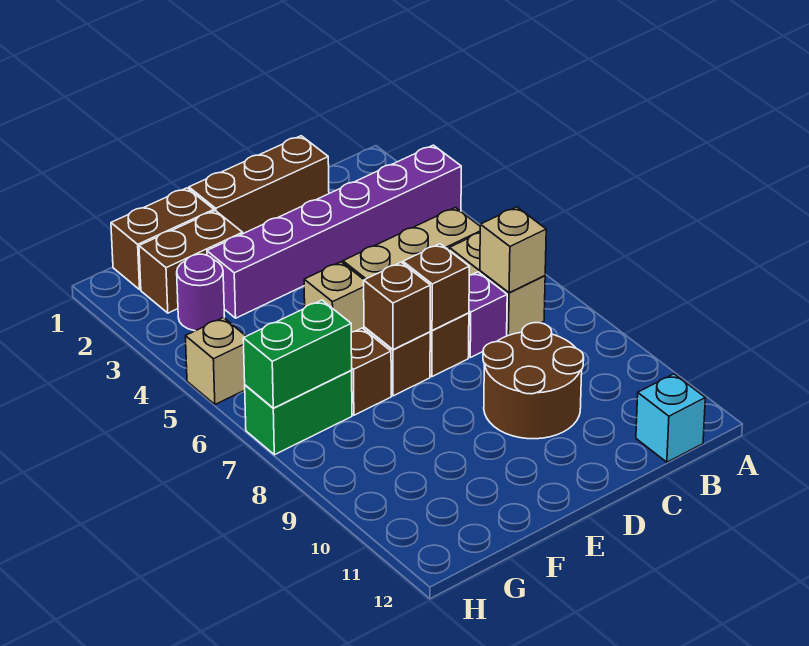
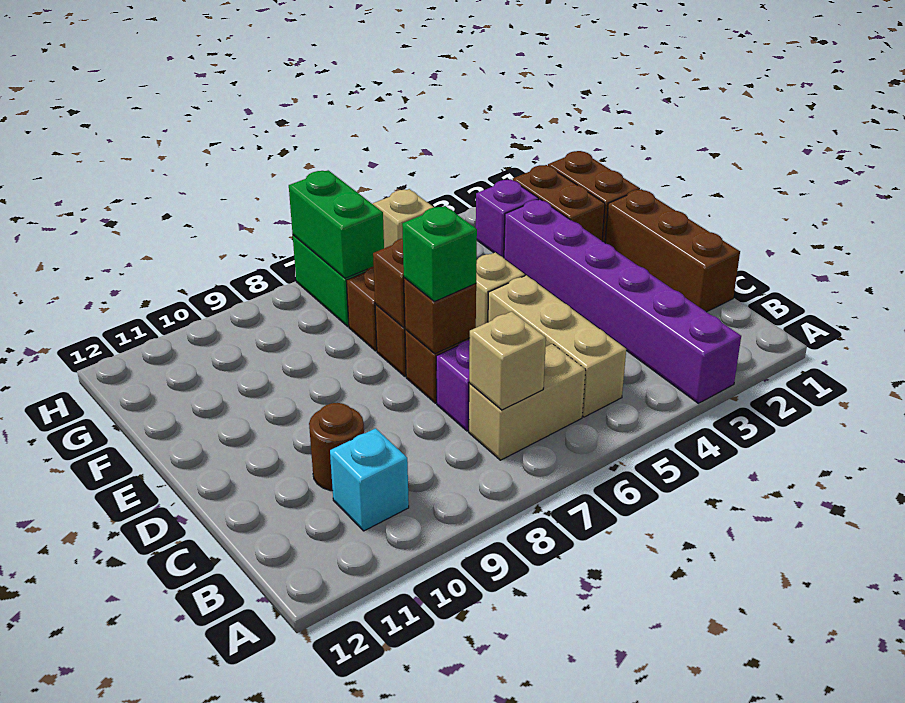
cyan 1x1 brick [636,374,705,462] -> cyan 1x1 brick moved to [330,428,409,531]
brown 2x2 round brick [483,323,584,439] -> brown 1x1 round brick [309,403,364,491]
none -> green 1x1 brick [402,206,477,302]
purple 1x1 round brick [177,254,224,331] -> purple 1x1 brick [476,179,539,258]

